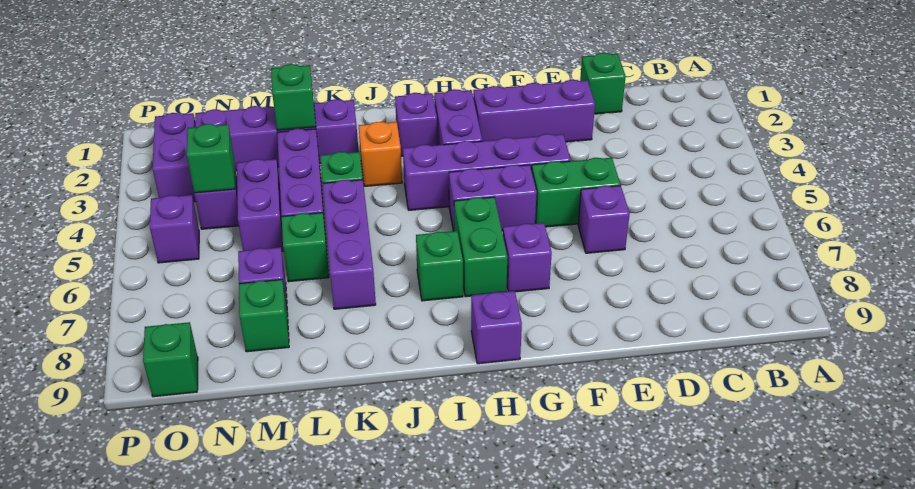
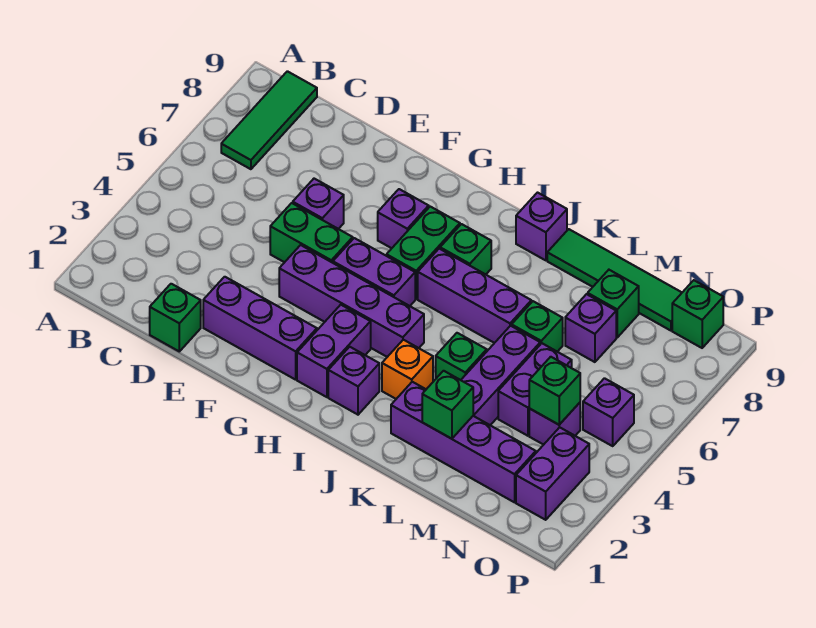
none -> green 1x3 tile [221,71,317,169]
purple 1x1 brick [471,291,522,364] -> purple 1x1 brick moved to [516,193,567,260]
purple 1x3 brick [323,180,376,309] -> purple 1x3 brick turned to [418,249,531,343]
none -> green 1x4 tile [547,229,682,331]

